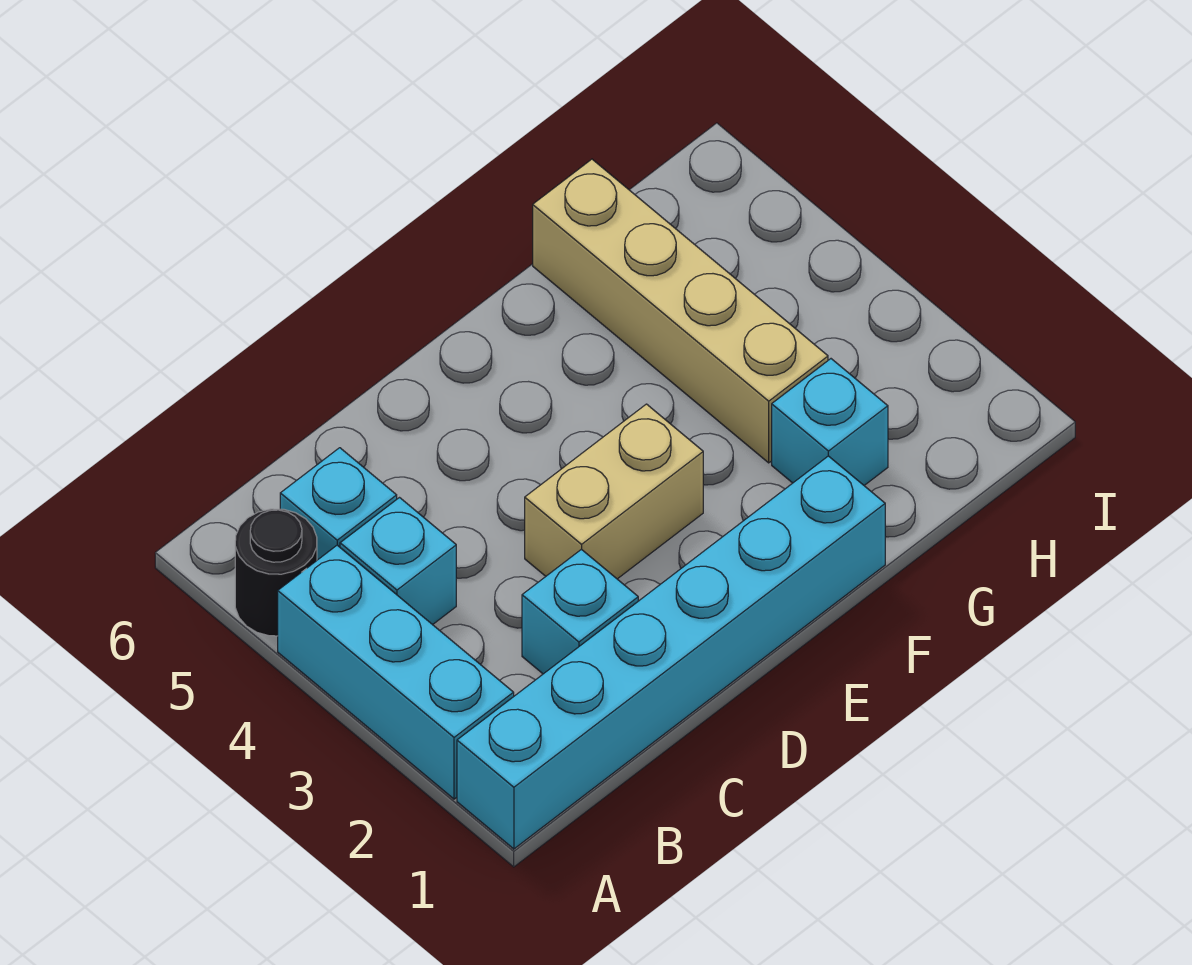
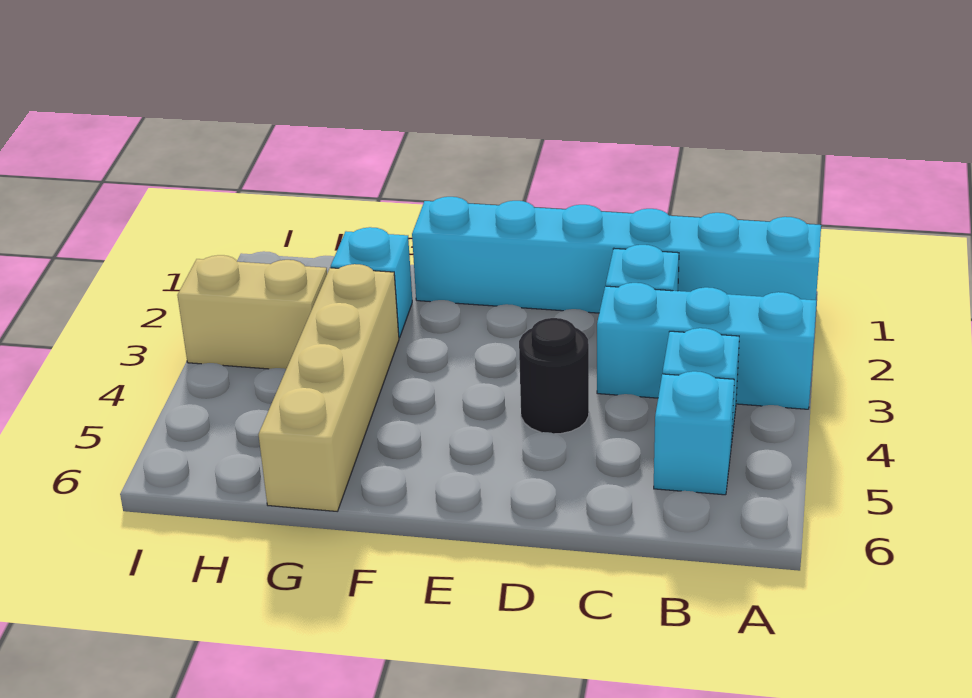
cyan 1x3 brick [278,545,514,799] -> cyan 1x3 brick turned to [597,283,816,409]
black 1x1 round brick [235,509,317,636] -> black 1x1 round brick moved to [519,318,589,434]
tan 1x2 brick [525,404,703,579] -> tan 1x2 brick moved to [177,255,327,369]

